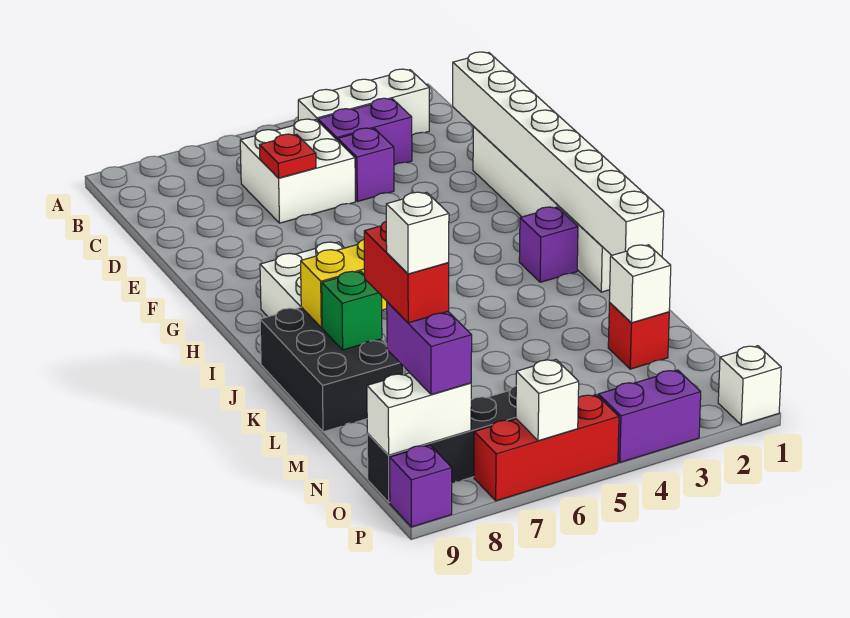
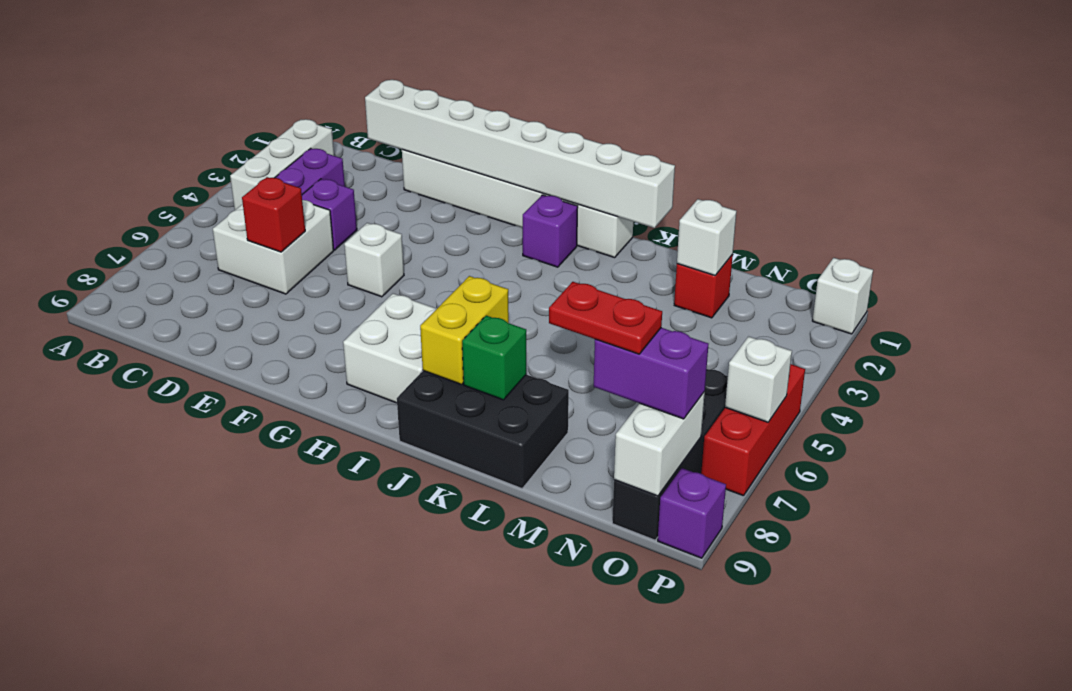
red 1x1 plate [260,134,316,178] -> red 1x1 brick [242,177,305,252]
red 1x2 brick [364,222,449,323] -> red 1x2 plate [549,282,662,354]
white 1x1 brick [386,192,449,274] -> white 1x1 brick moved to [344,223,404,297]
purple 1x2 brick [598,370,701,462] -> none

